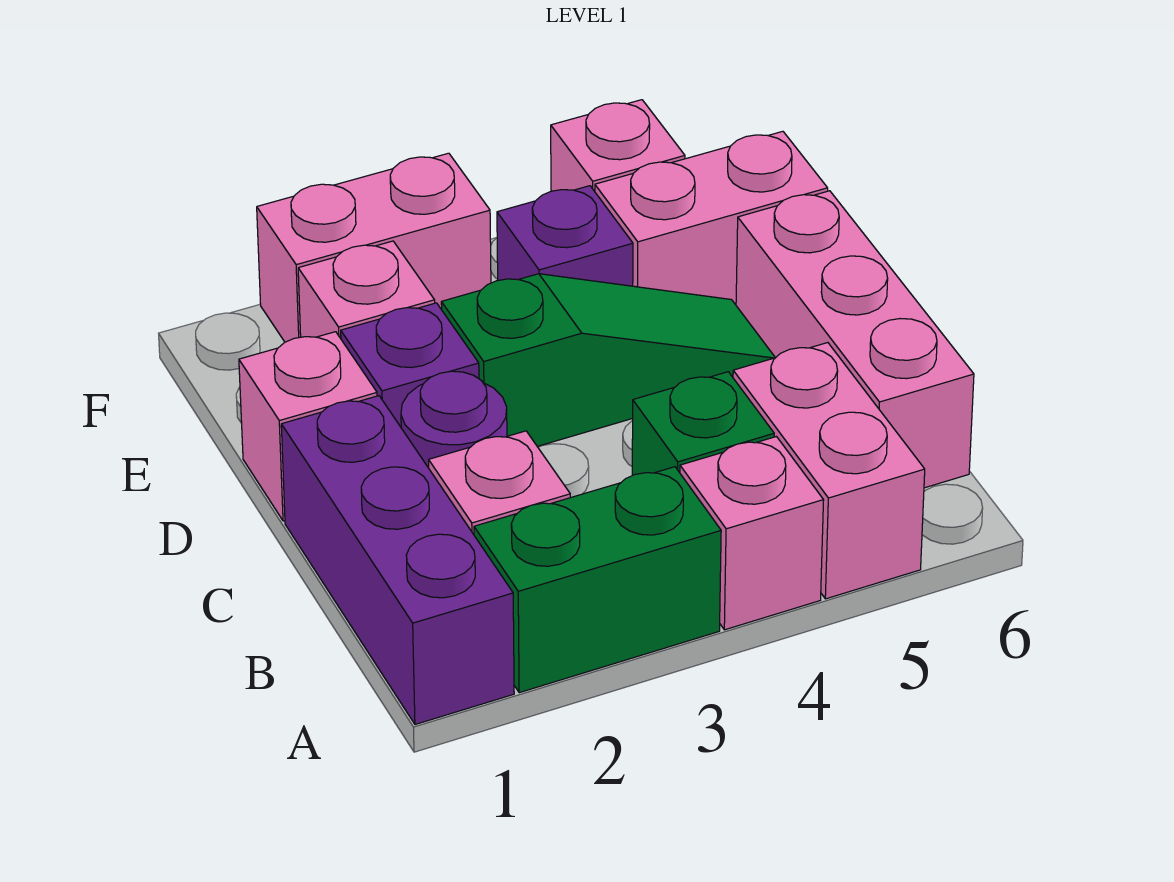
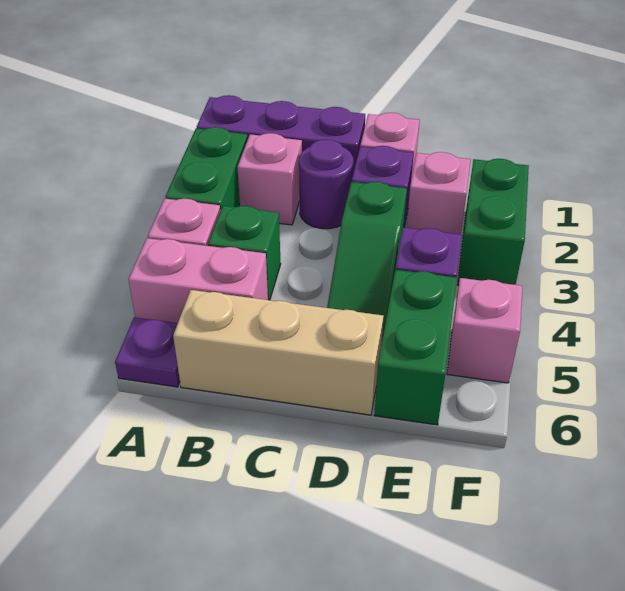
none -> purple 1x1 plate [115,317,180,387]
pink 1x3 brick [736,191,974,488] -> tan 1x3 brick [173,290,383,415]
pink 1x2 brick [595,131,828,305] -> green 1x2 brick [374,270,457,425]
pink 1x2 brick [257,153,491,342] -> green 1x2 brick [457,159,529,285]

